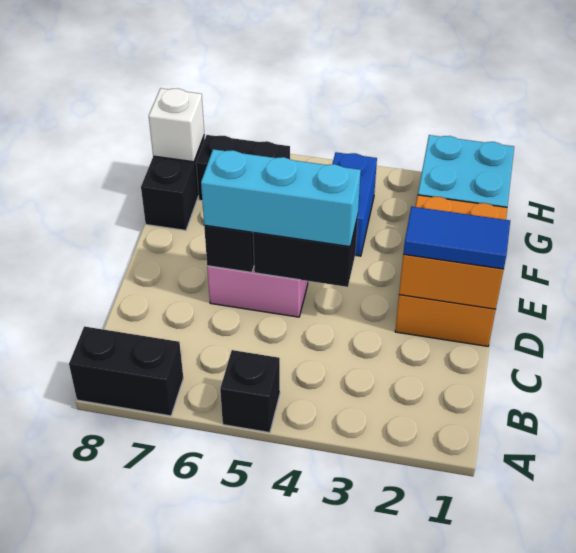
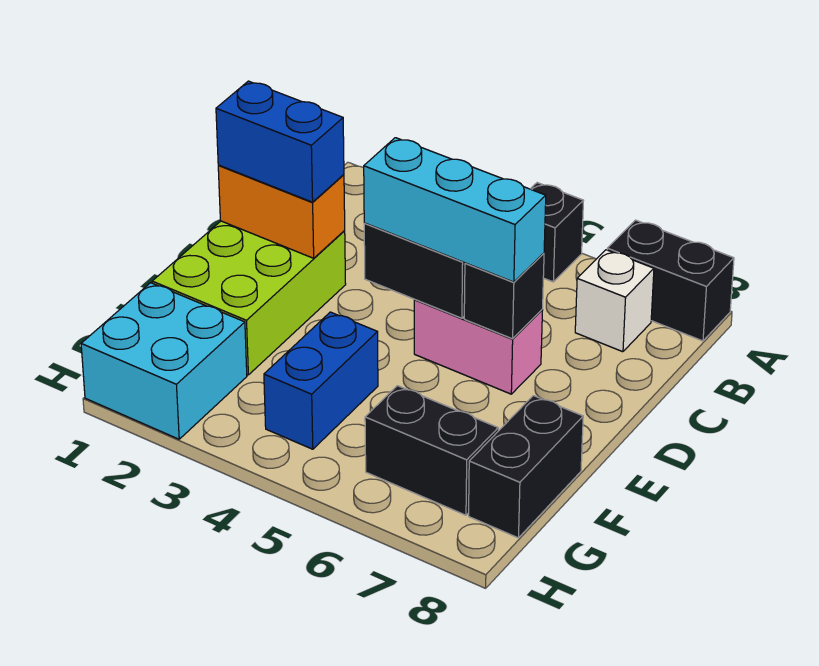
orange 2x3 brick [395,195,507,346] -> lime 2x3 brick [152,221,346,375]
blue 1x2 tile [403,207,510,269] -> blue 1x2 brick [216,81,344,202]
white 1x1 brick [149,88,204,162] -> white 1x1 brick moved to [575,250,654,352]

